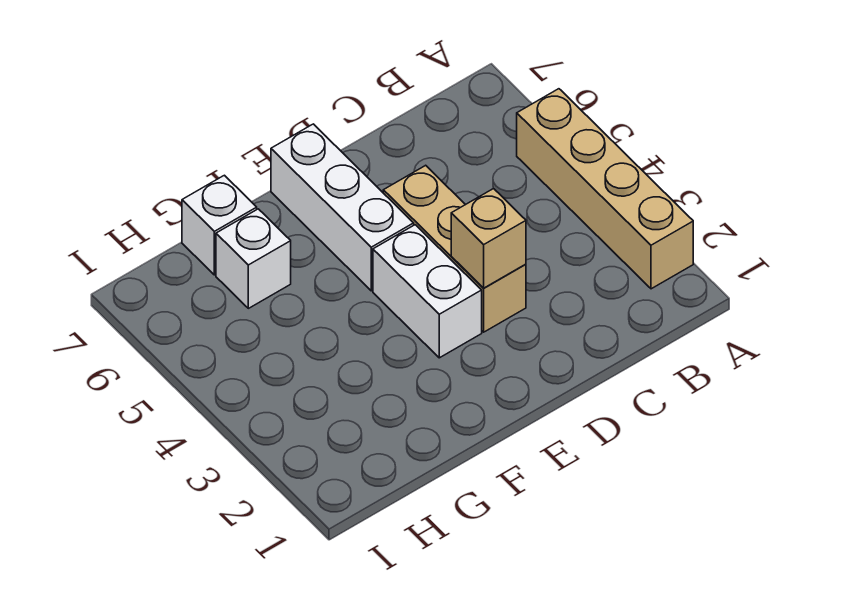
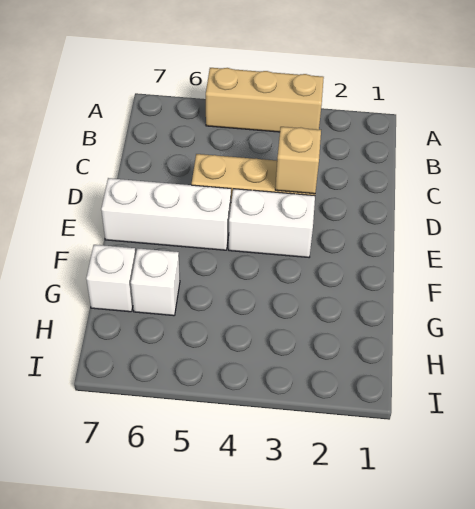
tan 1x4 brick [517,89,693,289] -> tan 1x3 brick [206,68,324,132]

